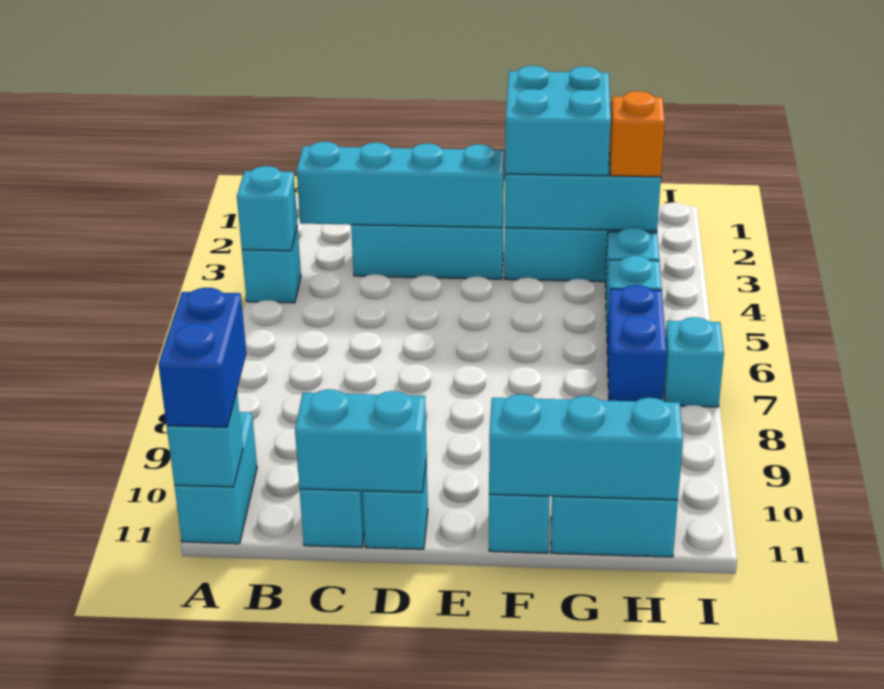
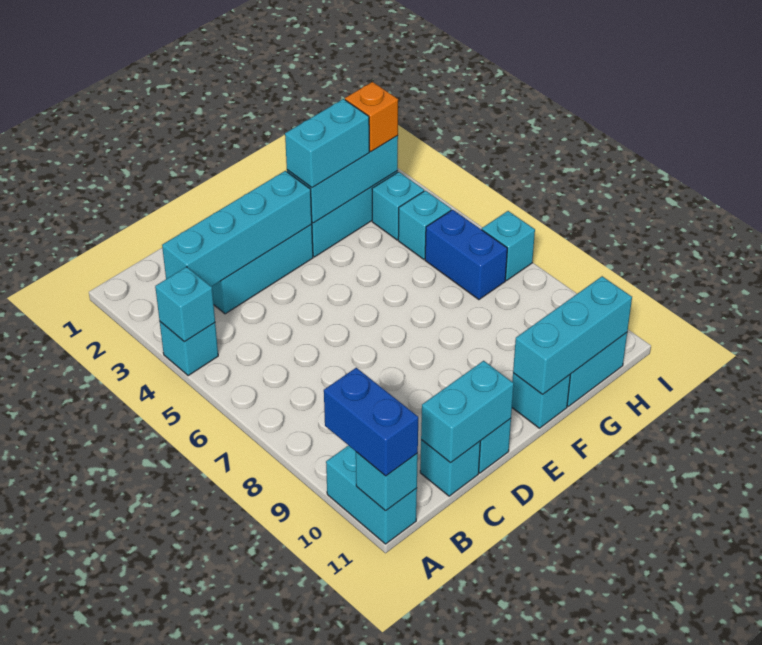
cyan 2x2 brick [505,66,611,176] -> cyan 1x2 brick [285,99,369,187]

